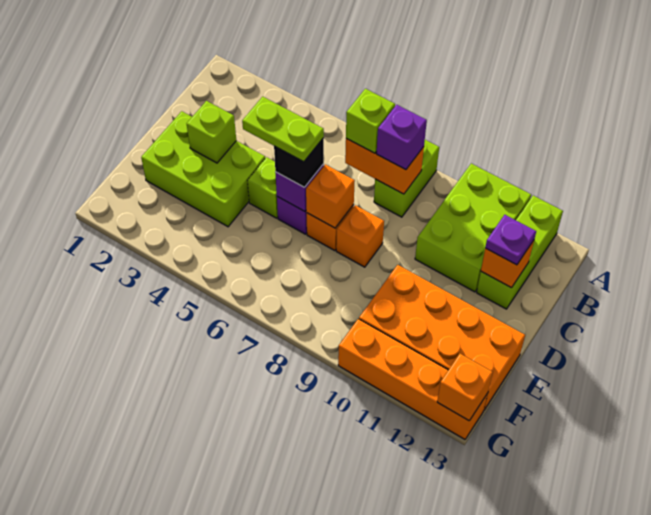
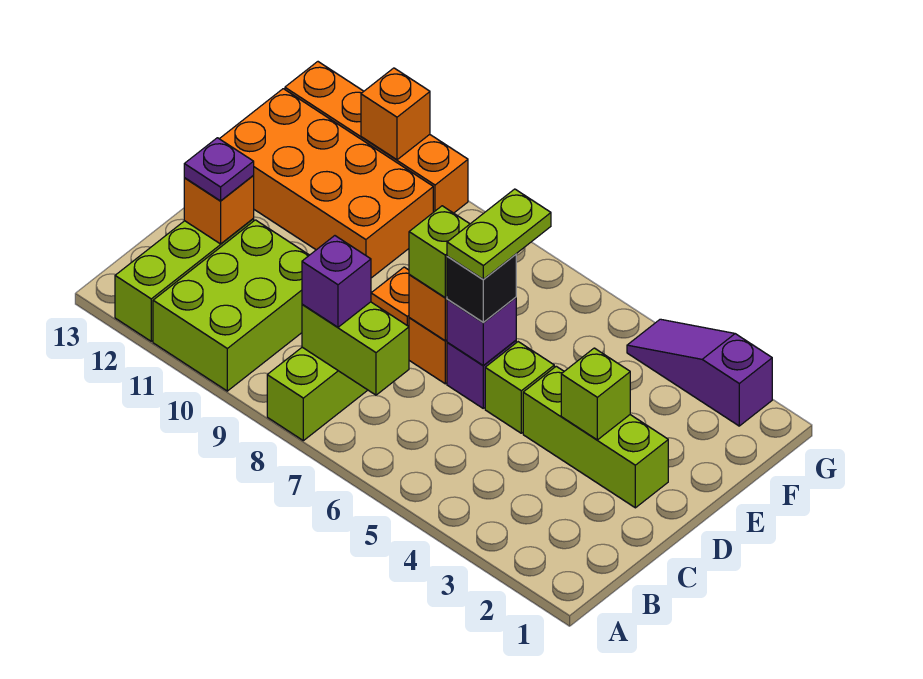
orange 1x2 brick [345,139,424,194] -> lime 1x2 brick [302,302,409,395]
lime 1x1 brick [346,89,395,153] -> lime 1x1 brick moved to [409,206,469,297]
lime 2x3 brick [141,111,265,227] -> lime 1x3 brick [523,366,668,508]
lime 1x2 plate [242,97,324,162] -> lime 1x2 plate turned to [447,189,551,279]
none -> purple 1x3 slope [627,319,772,426]
orange 1x1 brick [437,354,493,421] -> orange 1x1 brick moved to [361,68,430,160]

